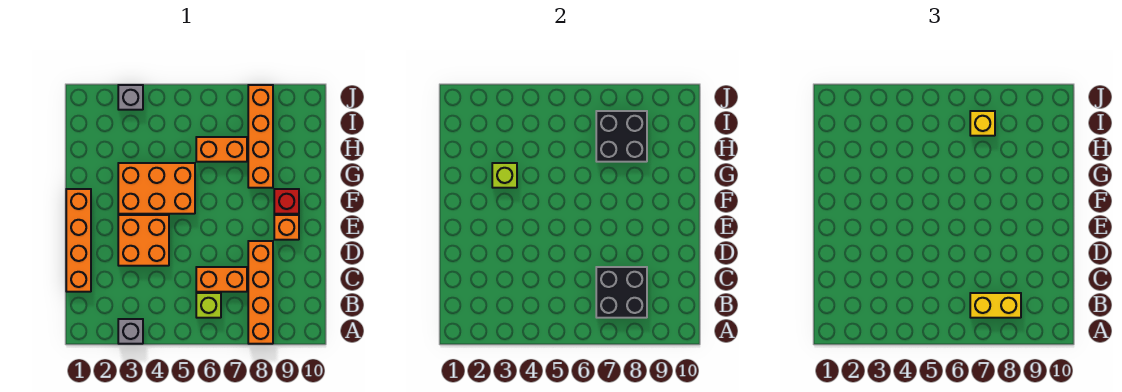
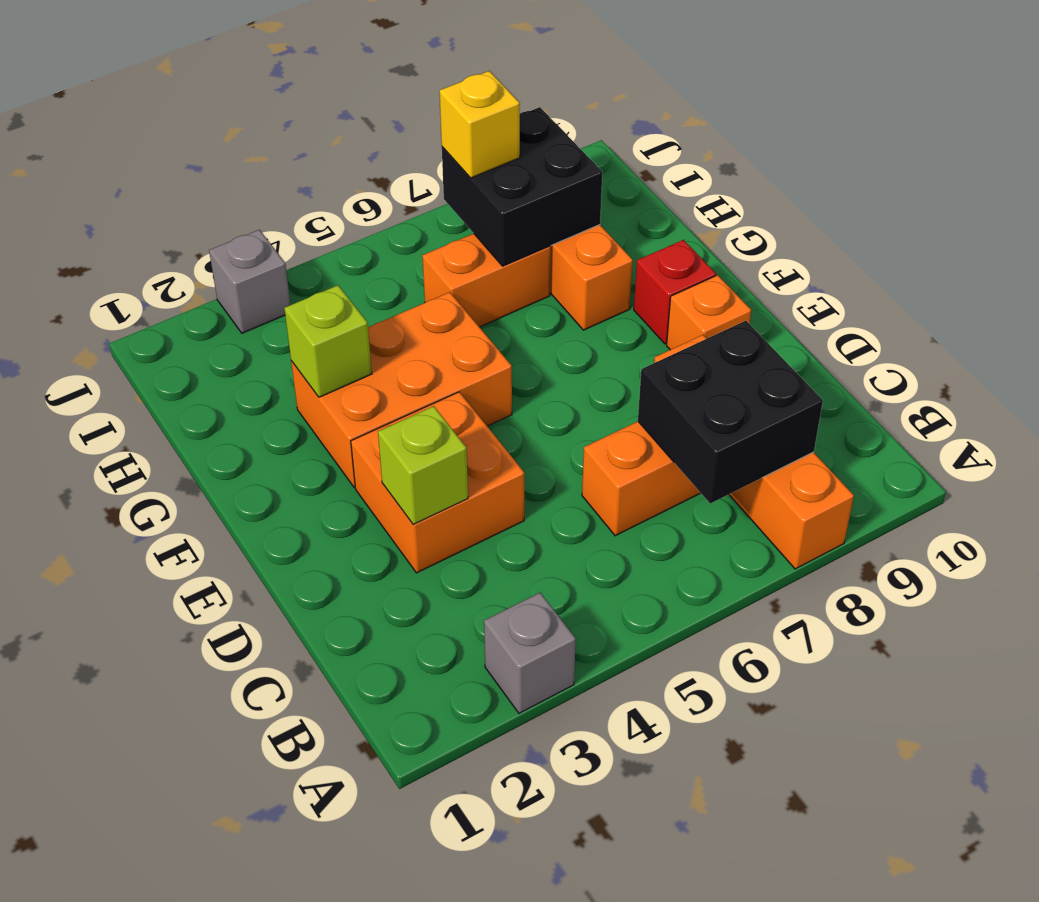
lime 1x1 brick [196,293,221,318] -> lime 1x1 brick moved to [378,406,468,524]
yellow 1x2 brick [970,293,1021,318] -> none
orange 1x4 brick [66,189,91,292] -> none

